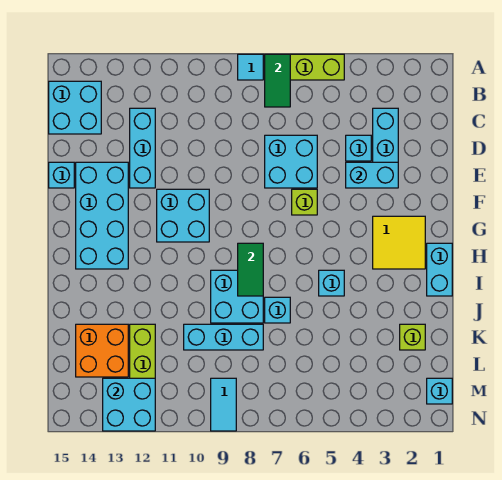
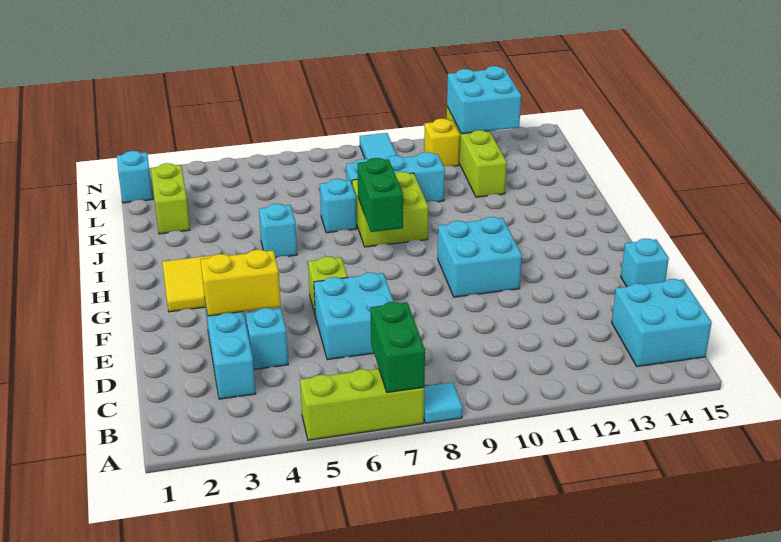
green 1x2 tile [265,54,290,107] -> green 1x2 brick [371,302,425,393]
cyan 1x3 brick [130,108,155,188] -> none
cyan 1x2 brick [346,162,398,188] -> yellow 1x2 brick [201,250,281,316]
cyan 2x4 brick [76,162,128,269] -> none
cyan 1x2 brick [427,243,452,296] -> none
green 1x2 tile [238,243,263,296] -> green 1x2 brick [357,158,403,232]
cyan 2x2 brick [211,270,263,323] -> lime 2x2 brick [352,172,428,247]
lime 1x1 brick [400,324,425,350] -> lime 1x2 brick [151,163,190,234]
orange 2x2 brick [76,324,128,377] -> none
none -> yellow 1x1 brick [424,119,460,166]

